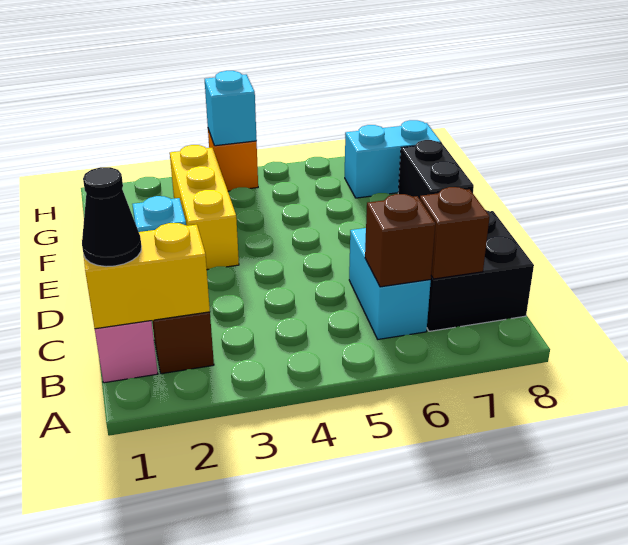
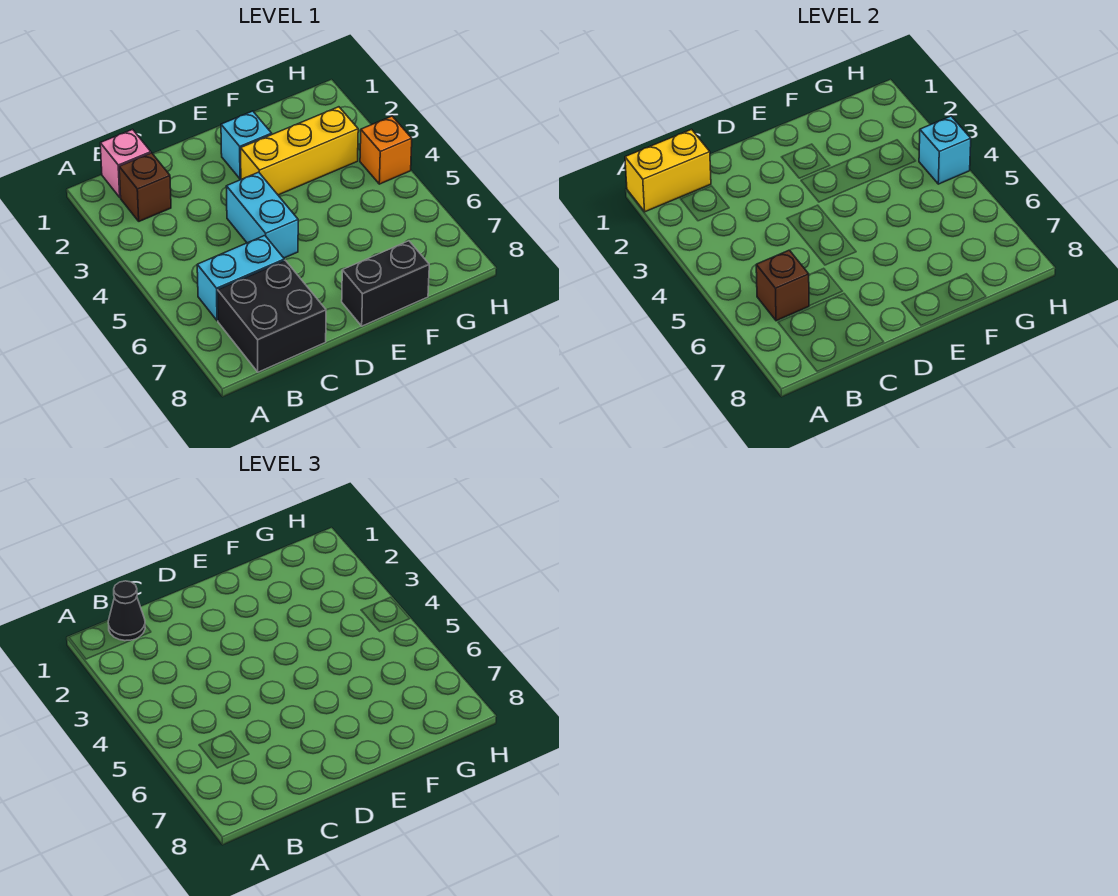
yellow 1x2 brick [84,223,210,329] -> yellow 1x2 brick turned to [625,129,711,212]
brown 1x1 brick [420,187,490,279] -> none
cyan 1x2 brick [345,120,441,198] -> cyan 1x2 brick moved to [226,172,298,258]

